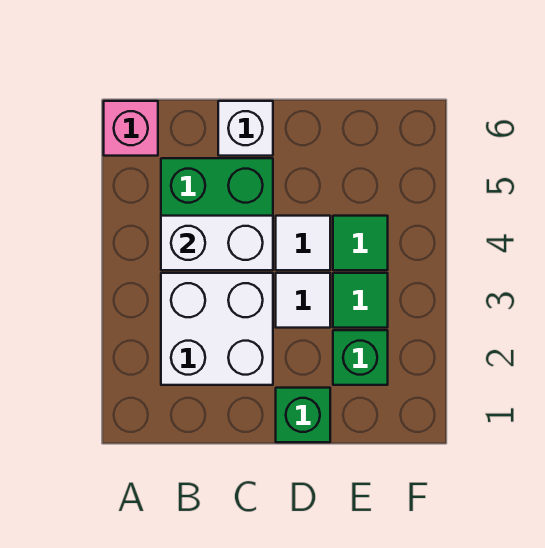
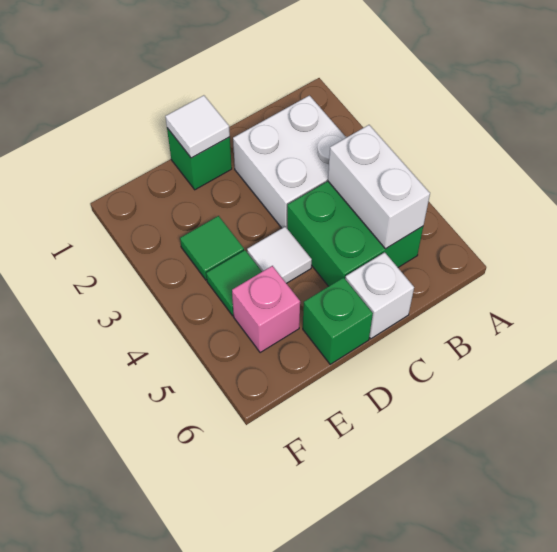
pink 1x1 brick [104,101,158,156] -> pink 1x1 brick moved to [232,266,300,353]
white 1x2 brick [161,216,273,270] -> white 1x2 brick turned to [328,125,430,249]
white 1x1 tile [276,273,330,328] -> white 1x1 tile moved to [165,95,230,158]
green 1x1 brick [333,330,388,385] -> green 1x1 brick moved to [303,277,373,364]

